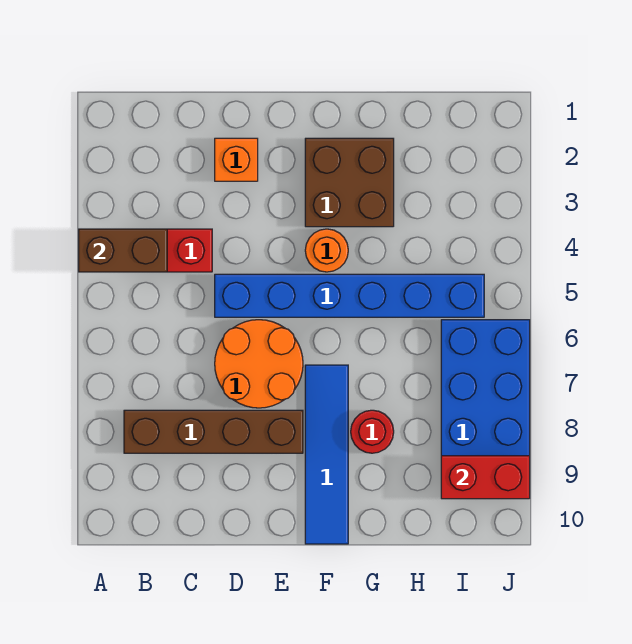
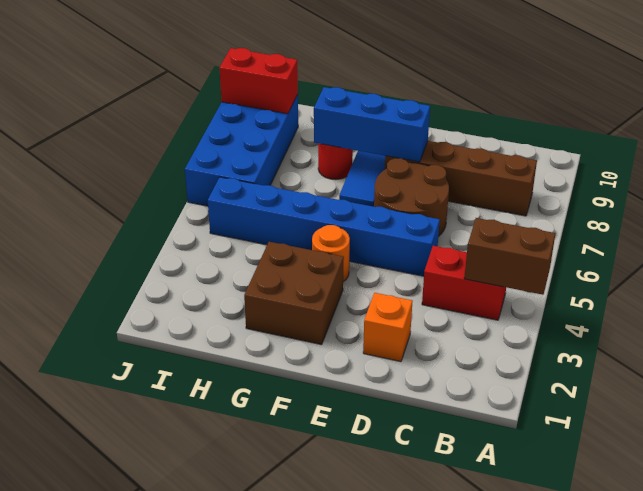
orange 2x2 round brick [215,320,303,408] -> brown 2x2 round brick [374,158,449,237]
none -> blue 1x3 brick [314,87,430,162]

